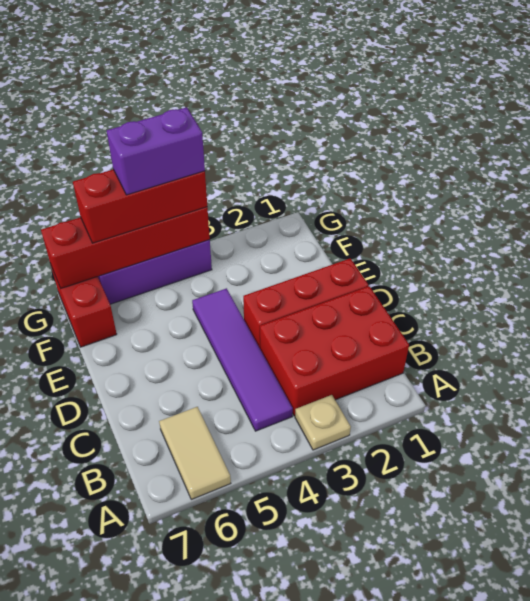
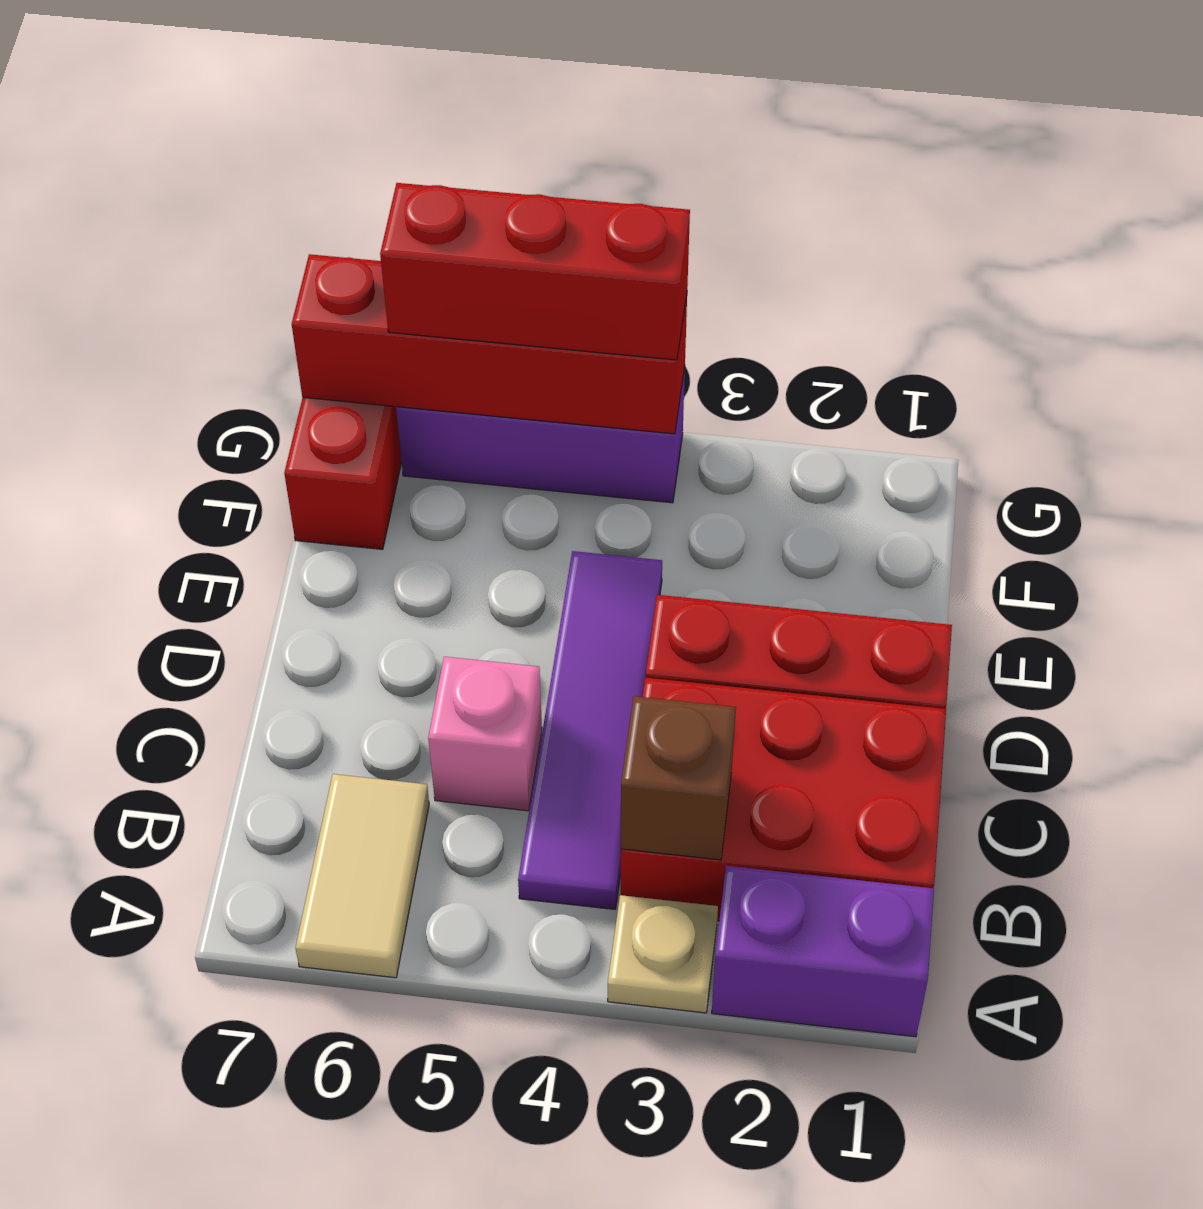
none -> brown 1x1 brick [621,696,736,860]
none -> pink 1x1 brick [428,657,542,811]
purple 1x2 brick [107,107,205,195] -> purple 1x2 brick moved to [712,866,934,1037]

